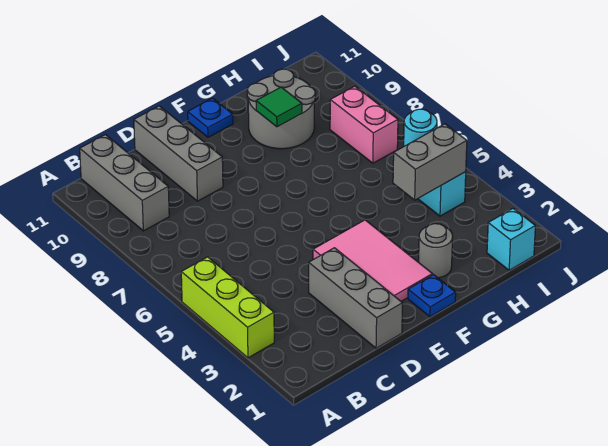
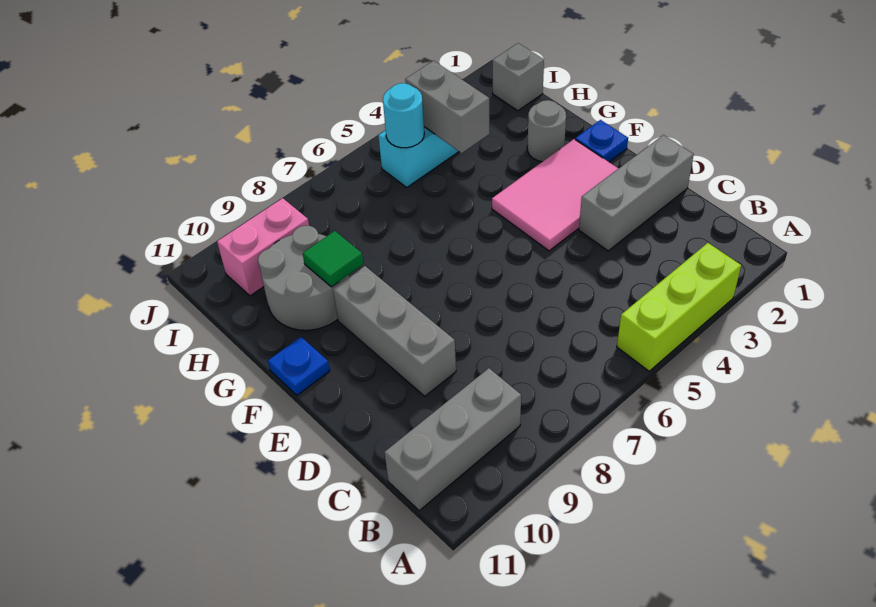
grey 1x3 brick [134,106,223,201] -> grey 1x3 brick turned to [333,266,456,396]
cyan 1x1 brick [487,209,535,270] -> grey 1x1 brick [493,43,544,111]
pink 1x2 brick [330,86,398,163] -> pink 1x2 brick moved to [217,198,309,296]

